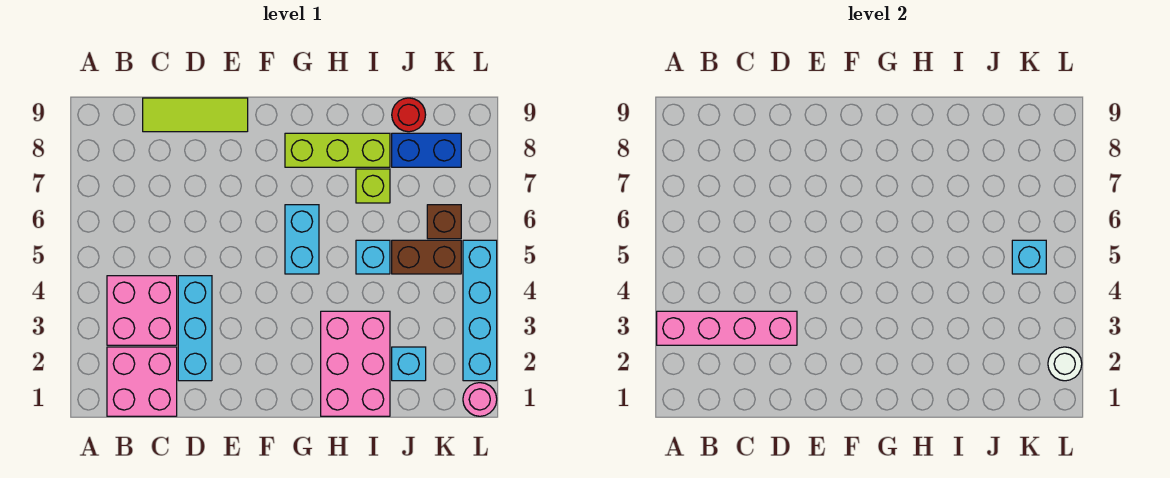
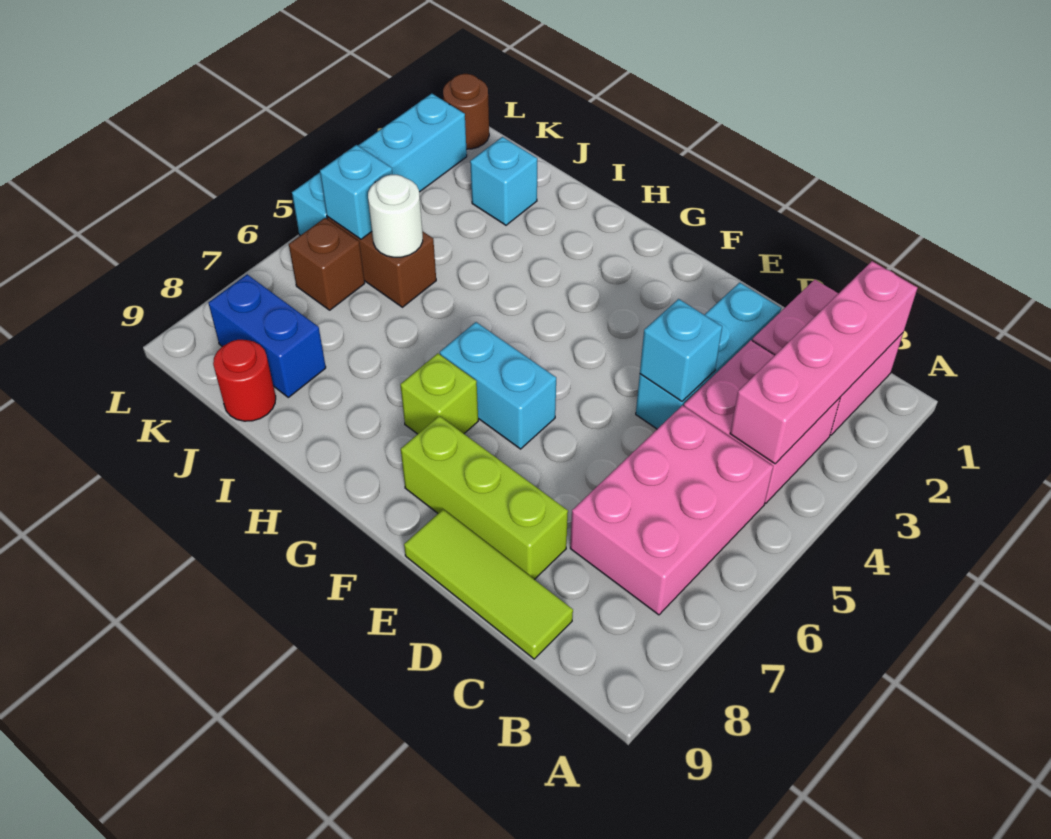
pink 1x4 brick [657,311,797,345] -> pink 1x4 brick turned to [730,261,917,464]
cyan 1x2 brick [285,205,319,274] -> cyan 1x2 brick turned to [440,322,556,449]
lime 1x3 brick [285,133,390,167] -> lime 1x3 brick moved to [401,416,568,580]
pink 2x3 brick [321,311,390,416] -> pink 2x3 brick moved to [570,405,773,615]
cyan 1x1 brick [356,240,390,274] -> cyan 1x1 brick moved to [640,299,722,401]
lime 1x1 brick [356,169,390,203] -> lime 1x1 brick moved to [400,353,478,434]
pink 1x1 round brick [463,383,497,416] -> brown 1x1 round brick [443,74,489,149]
white 1x1 round brick [1048,347,1082,381] -> white 1x1 round brick moved to [368,175,423,257]

